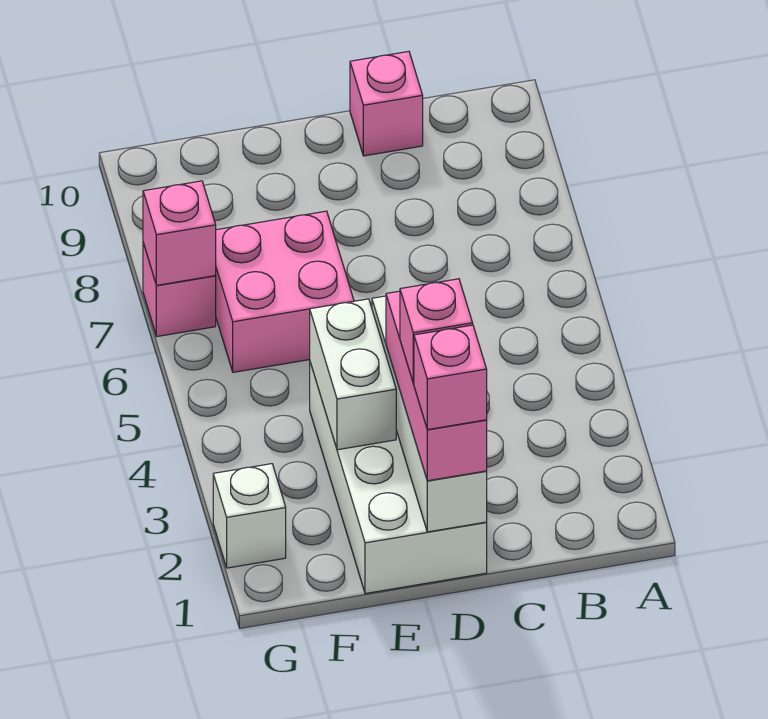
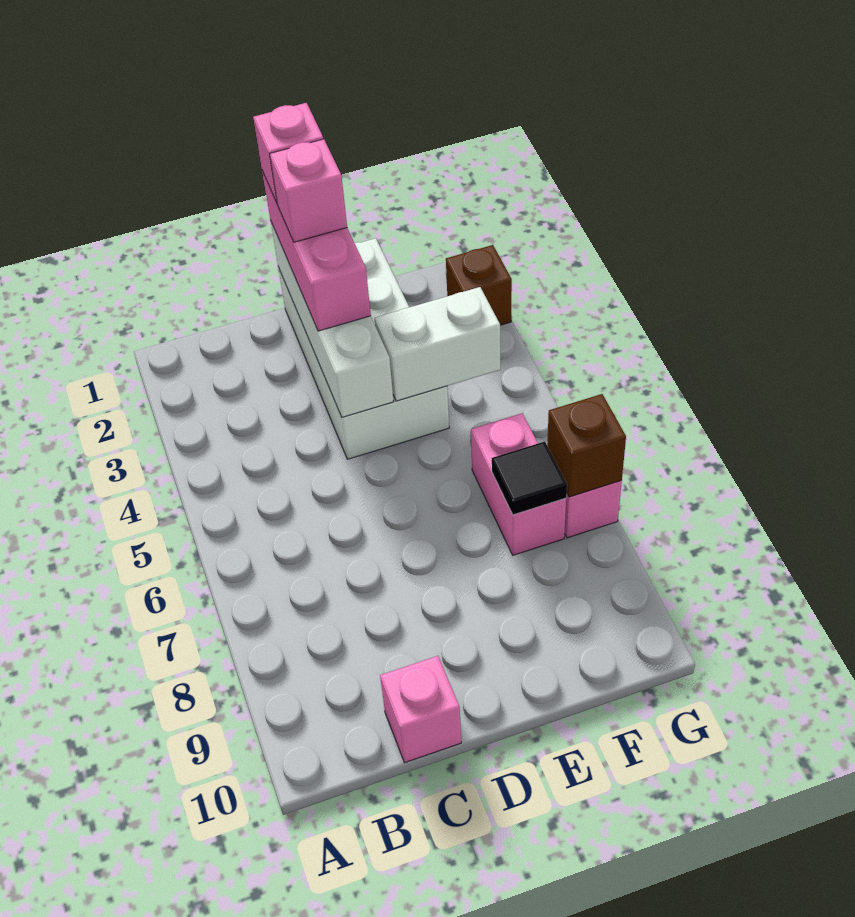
white 1x2 brick [310,299,396,450] -> white 1x2 brick turned to [374,287,500,401]
pink 2x2 brick [216,211,354,372] -> pink 1x2 brick [471,413,566,555]
none -> black 1x1 tile [492,441,567,515]
white 1x1 brick [213,464,286,568] -> brown 1x1 brick [446,245,512,325]
pink 1x1 brick [143,181,216,285] -> brown 1x1 brick [547,394,626,497]

